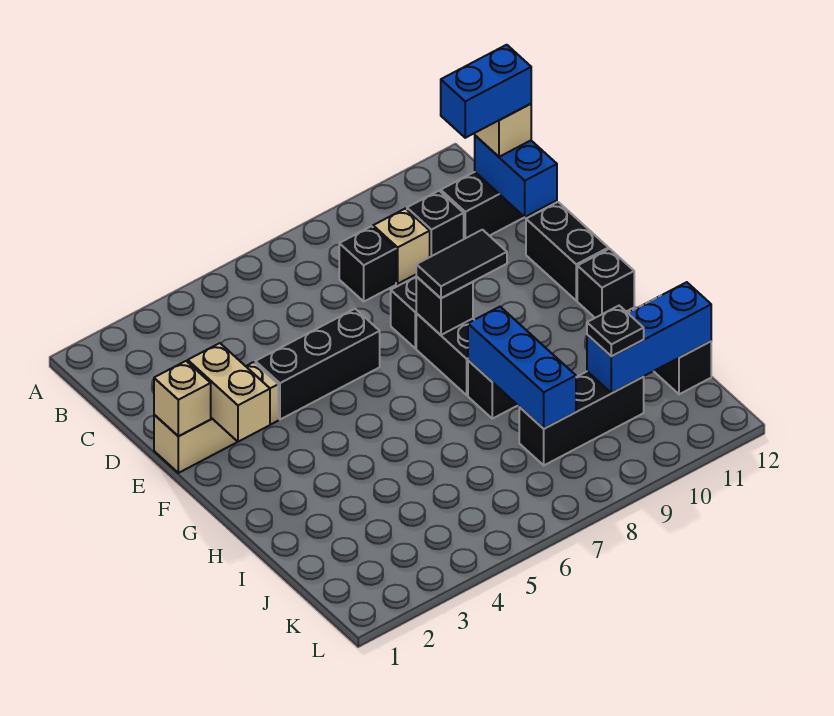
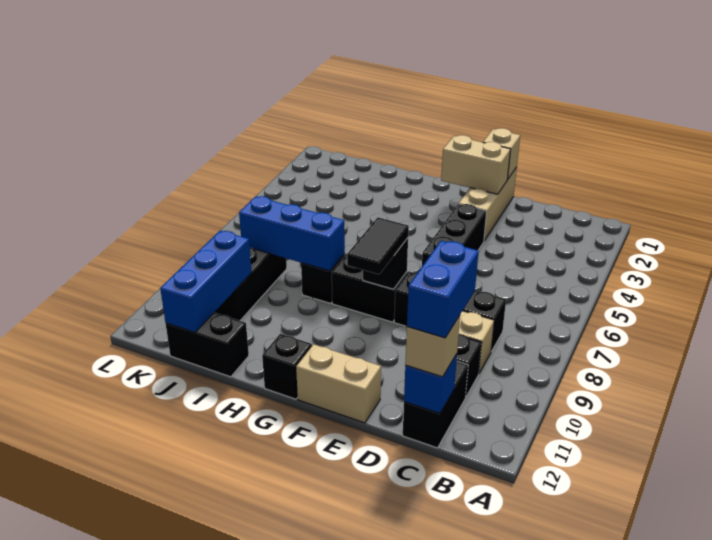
blue 1x2 brick [475,136,557,217] -> blue 1x1 brick [404,354,457,413]
black 1x2 brick [526,202,608,301] -> tan 1x2 brick [296,344,381,423]
black 1x1 plate [587,306,644,356] -> none

